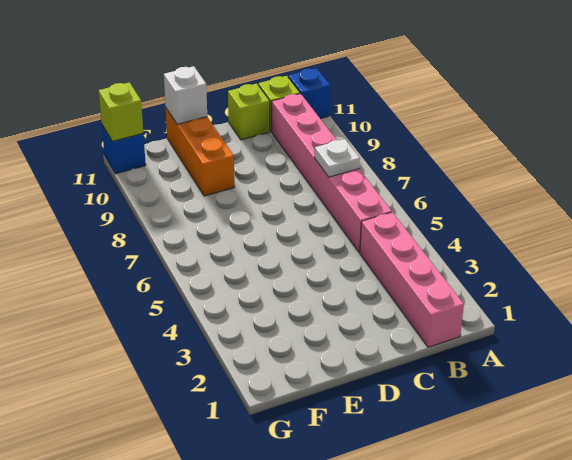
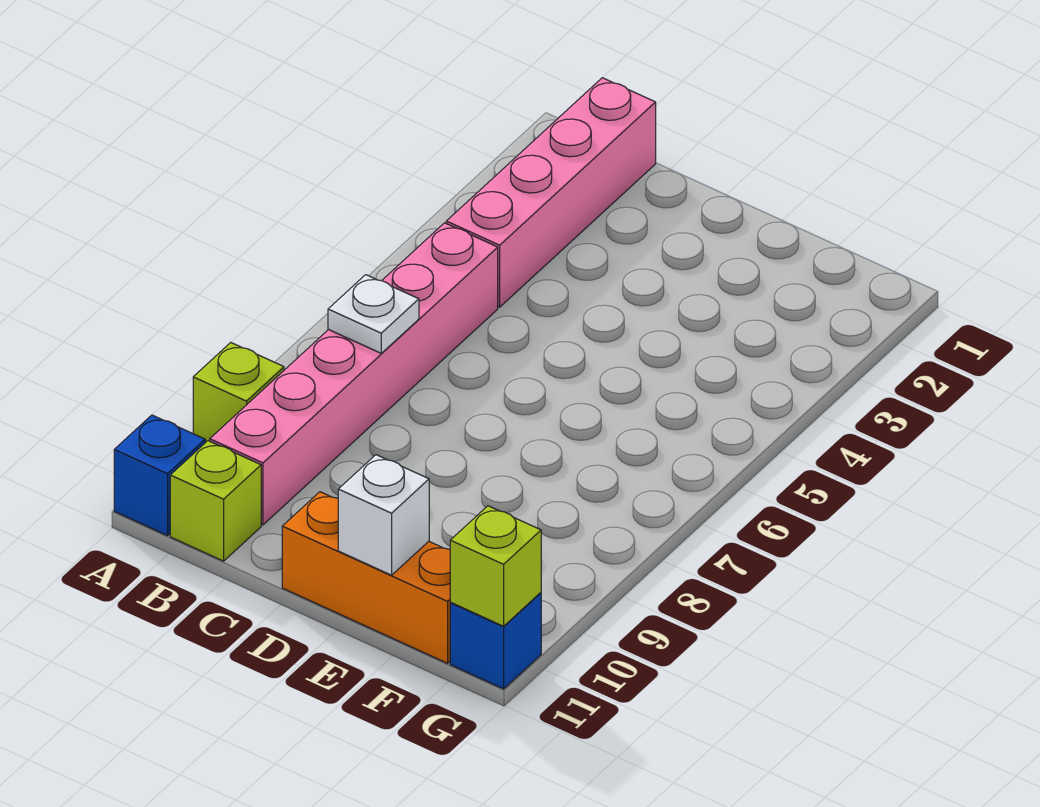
lime 1x1 brick [228,84,270,140] -> lime 1x1 brick moved to [193,343,284,443]
orange 1x3 brick [166,108,234,196] -> orange 1x3 brick turned to [282,492,451,663]

